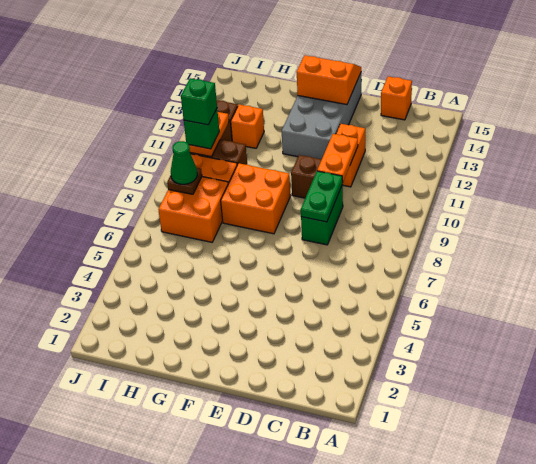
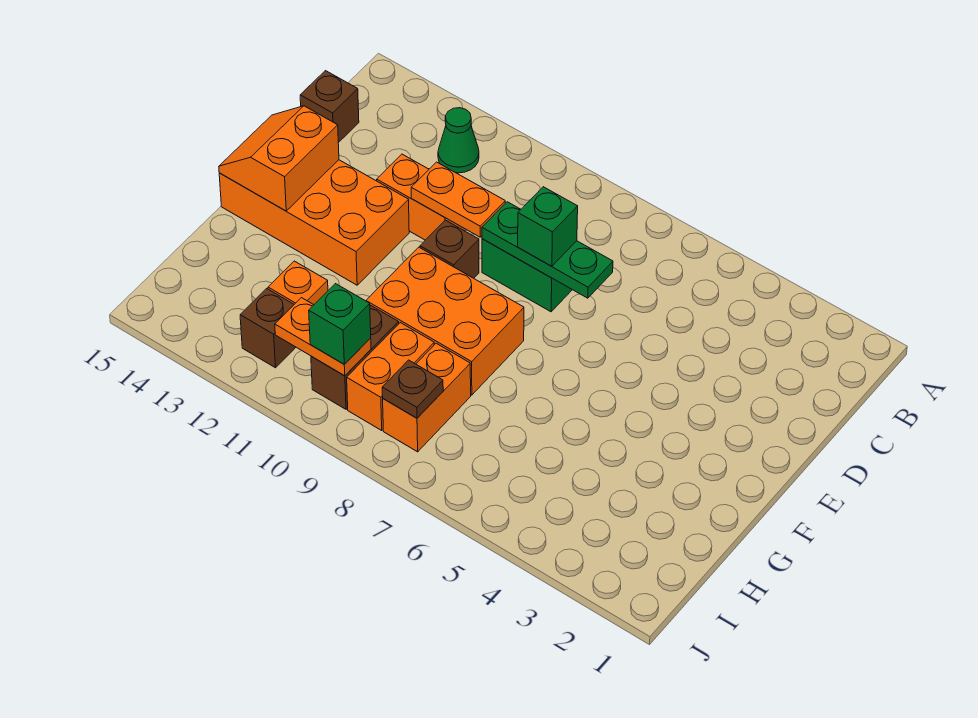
orange 1x1 brick [381,76,412,120] -> brown 1x1 brick [300,71,359,143]
green 1x2 plate [301,171,343,222] -> green 1x3 plate [482,202,613,298]
grey 2x4 brick [282,73,361,159] -> orange 2x4 brick [219,160,409,285]
orange 2x2 brick [221,163,290,234] -> orange 2x3 brick [366,247,524,395]
orange 2x2 brick [158,177,228,242] -> orange 1x2 brick [383,343,471,452]
green 1x1 cone [171,141,197,184] -> green 1x1 cone moved to [438,108,479,173]
green 1x1 brick [181,78,217,125] -> green 1x1 brick moved to [518,187,578,266]

